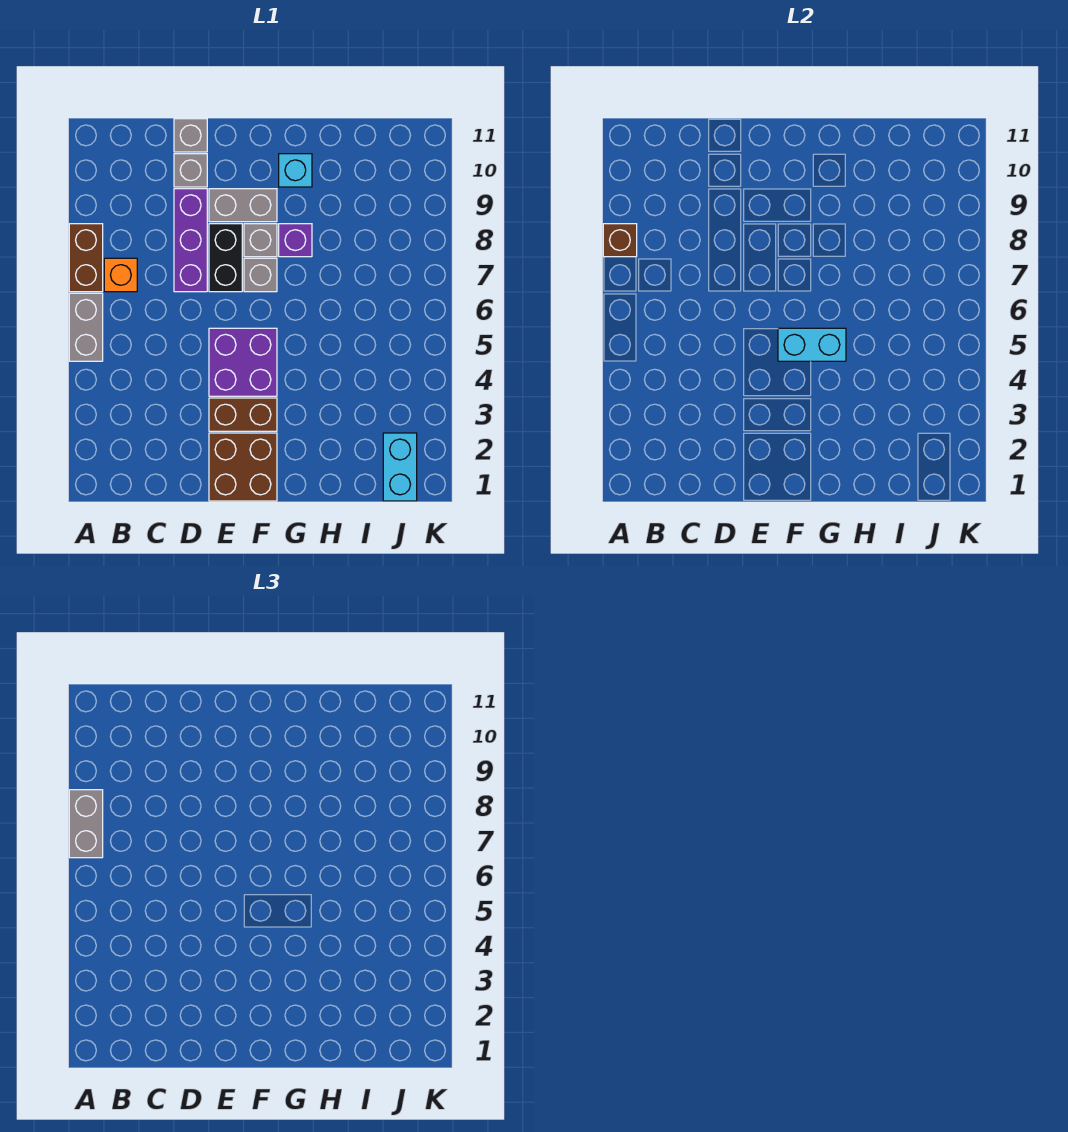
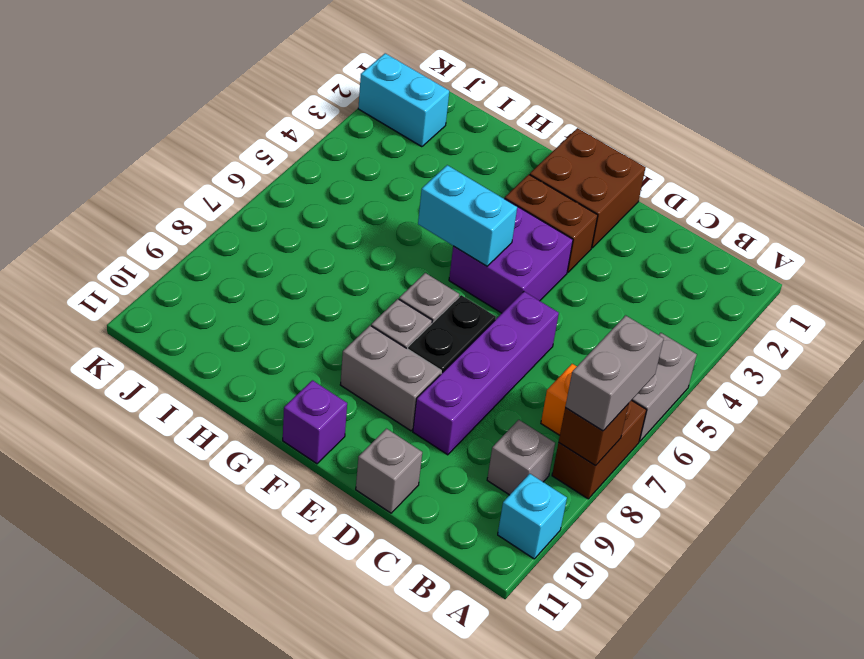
purple 1x3 brick [174,189,207,292] -> purple 1x4 brick [413,292,559,455]
grey 1x1 brick [174,154,207,187] -> grey 1x1 brick moved to [487,420,555,495]
purple 1x1 brick [279,224,312,257] -> purple 1x1 brick moved to [283,380,347,464]
cyan 1x1 brick [279,154,312,187] -> cyan 1x1 brick moved to [498,474,567,559]
cyan 1x2 brick [383,433,417,501] -> cyan 1x2 brick turned to [358,53,449,147]

